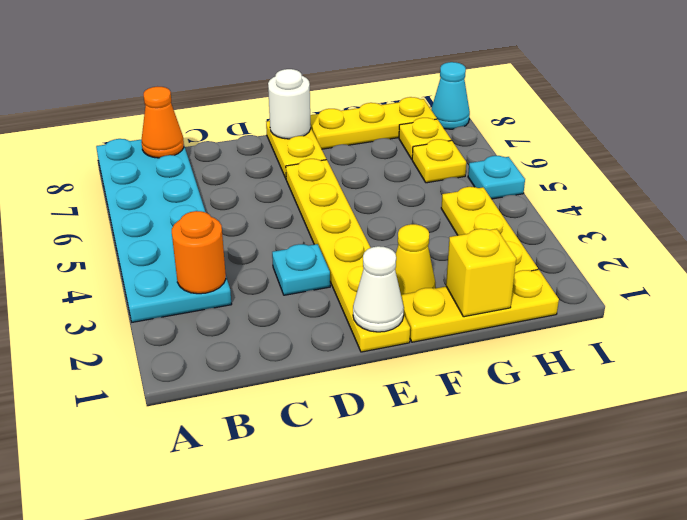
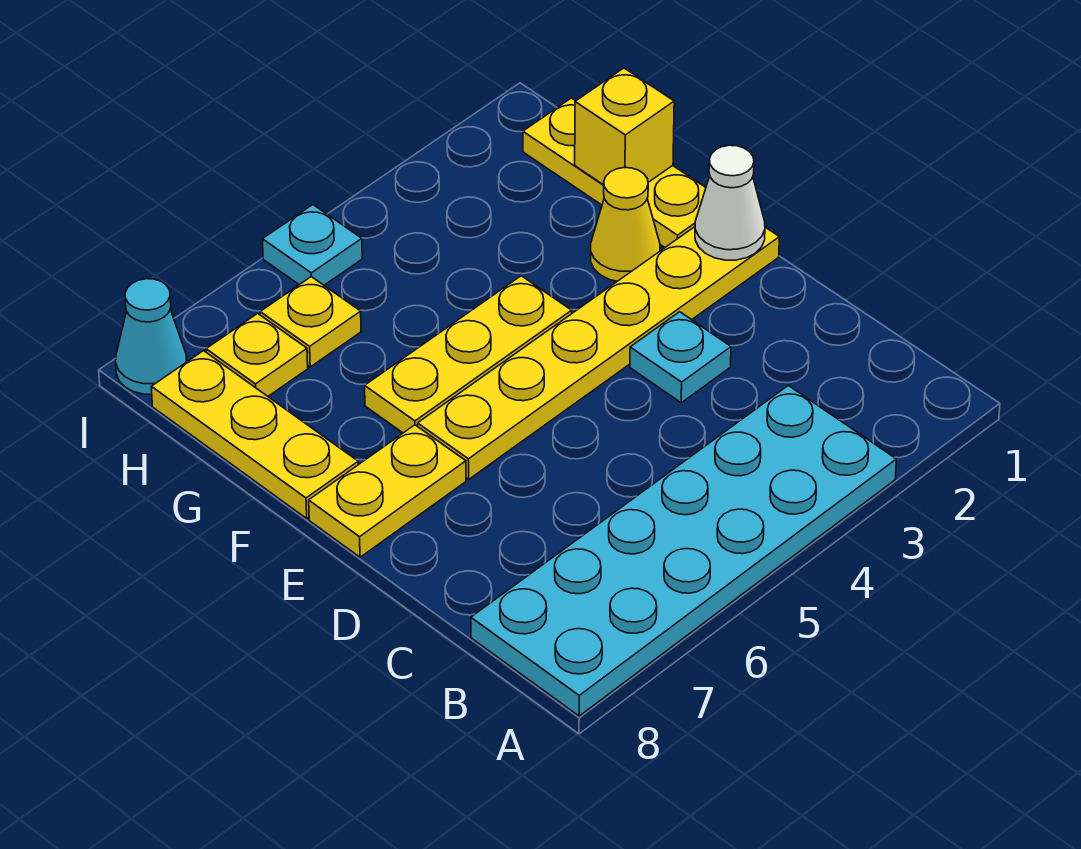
orange 1x1 round brick [172,211,226,294] -> none
orange 1x1 cone [141,87,184,158] -> none
white 1x1 round brick [268,69,311,139] -> none
yellow 1x3 plate [441,187,538,273] -> yellow 1x3 plate moved to [365,276,572,433]

